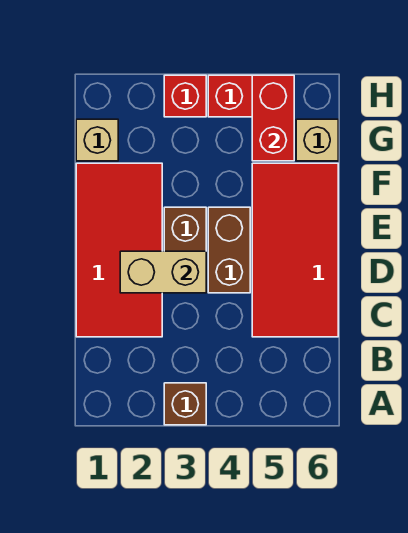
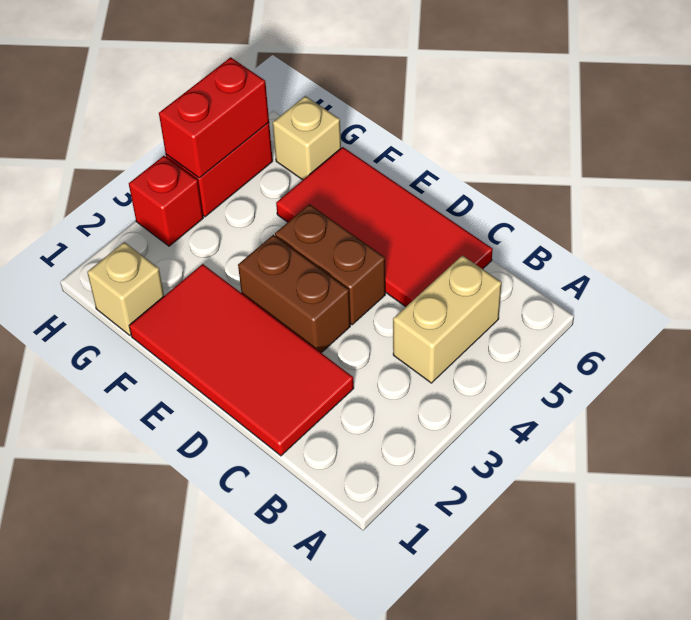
brown 1x1 brick [164,383,206,425] -> none
tan 1x2 brick [120,251,206,293] -> tan 1x2 brick moved to [393,255,502,383]
red 1x2 brick [252,75,294,161] -> red 1x2 brick turned to [159,57,269,178]

